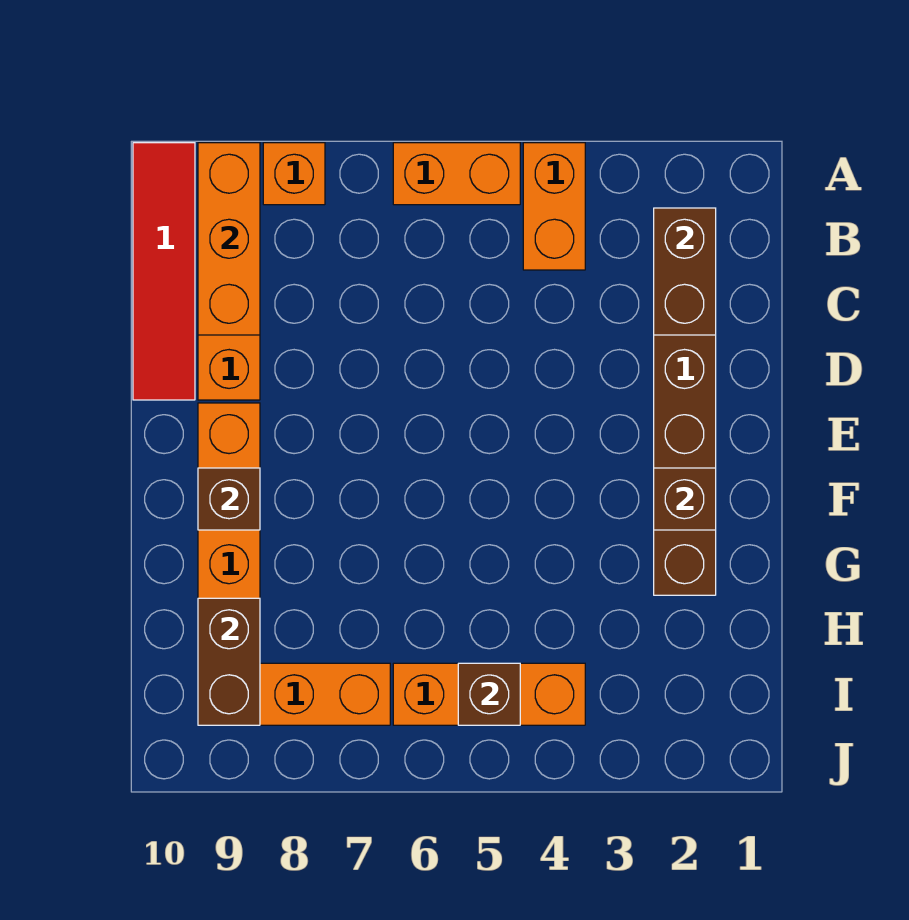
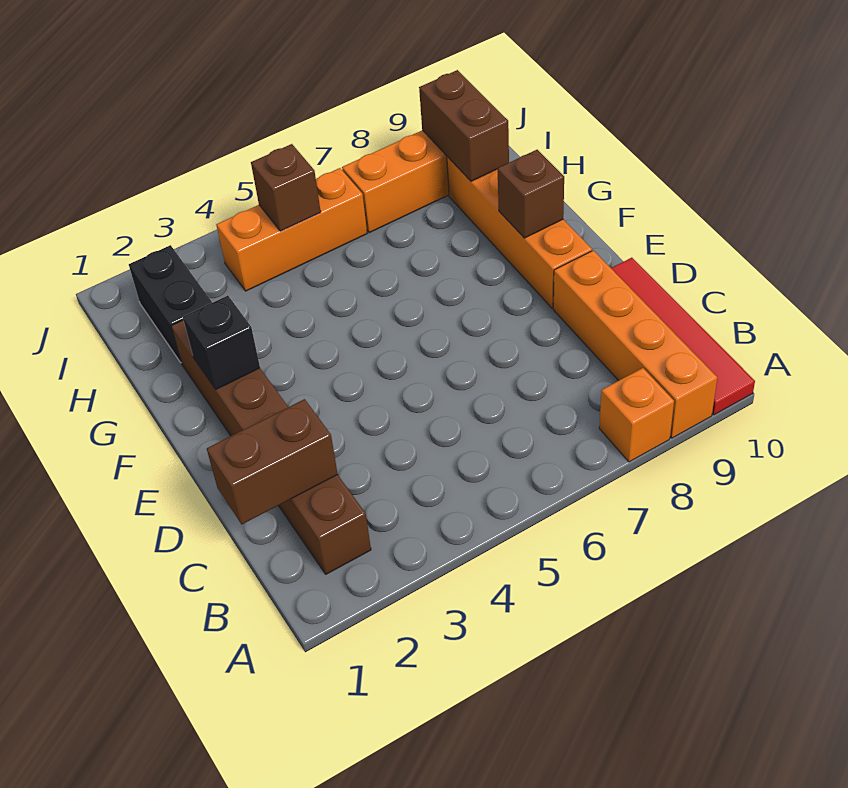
orange 1x2 brick [523,143,585,270] -> none
orange 1x2 brick [393,143,520,205] -> none
orange 1x3 brick [198,143,260,335] -> none
brown 1x2 brick [654,208,716,335] -> brown 1x2 brick turned to [207,399,338,524]
brown 1x1 brick [654,468,716,530] -> black 1x1 brick [183,296,260,389]
none -> black 1x2 brick [129,245,212,363]

